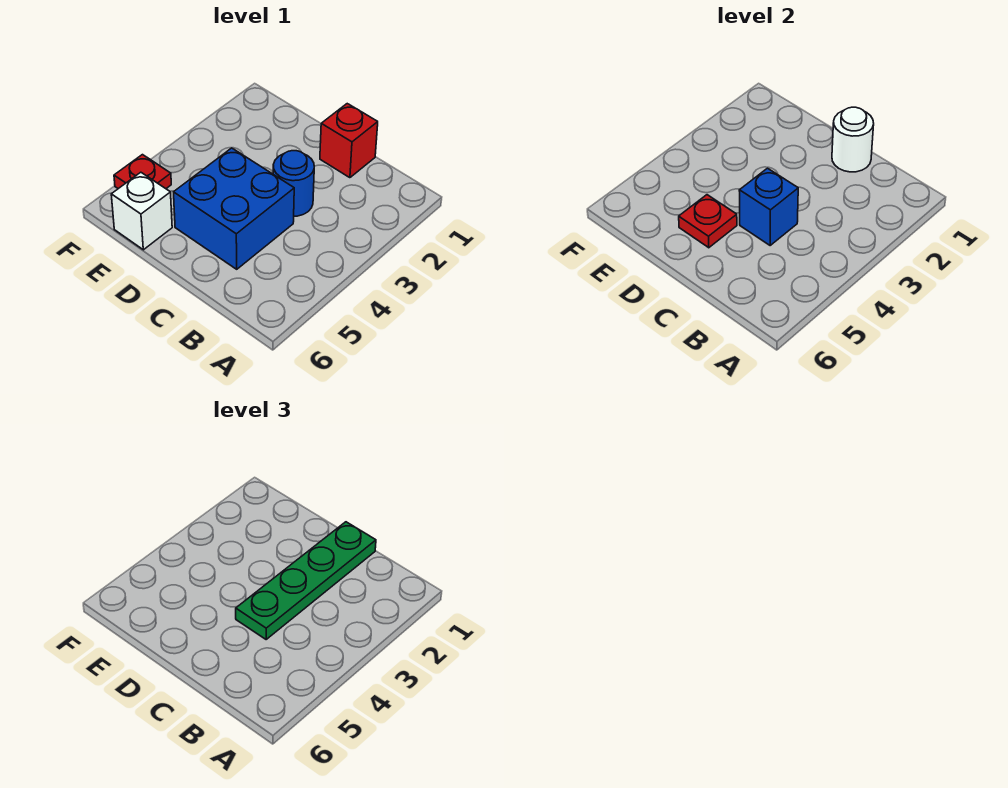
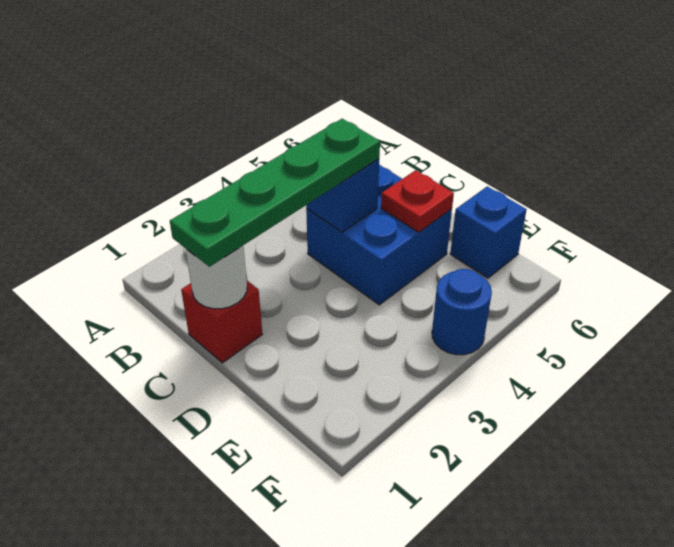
blue 1x1 round brick [273,151,314,216] -> blue 1x1 round brick moved to [432,269,492,355]
white 1x1 brick [111,172,172,250] -> blue 1x1 brick [450,186,527,278]
red 1x1 plate [114,155,171,189] -> none

